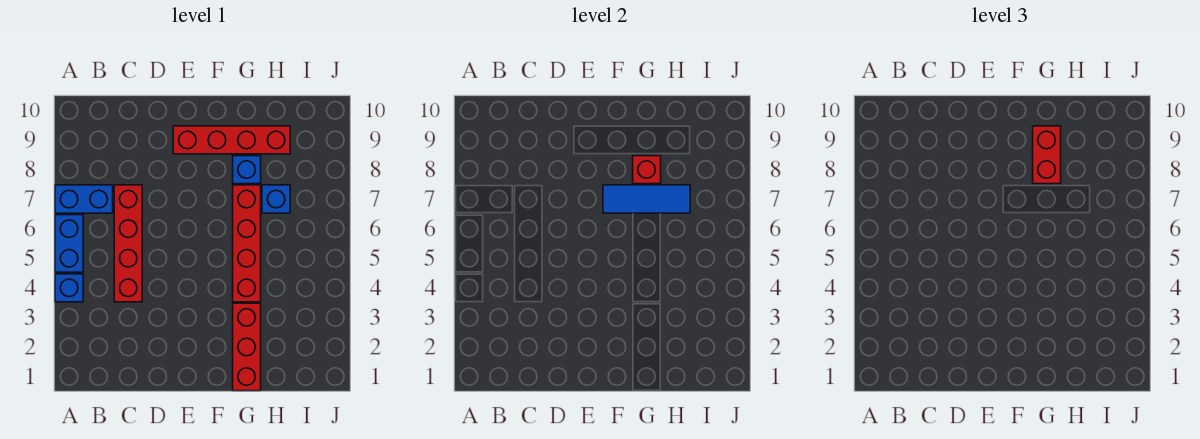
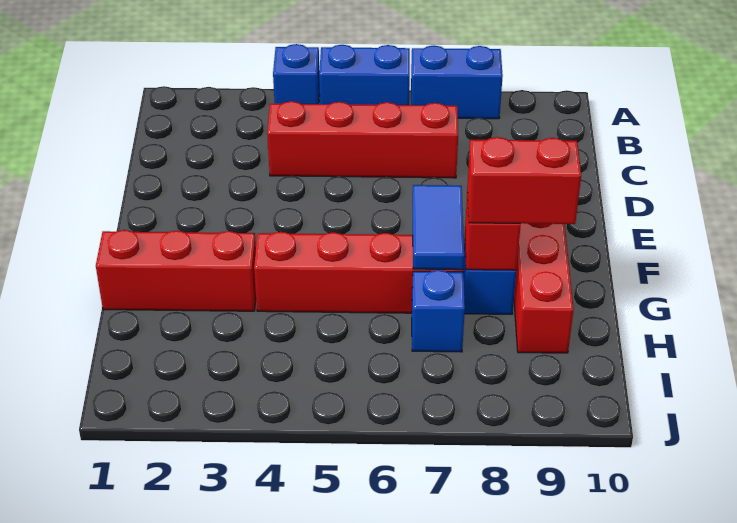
blue 1x2 brick [55,185,113,213] -> blue 1x2 brick turned to [411,45,503,119]
blue 1x3 tile [603,185,690,213] -> blue 1x2 tile [413,185,464,270]

